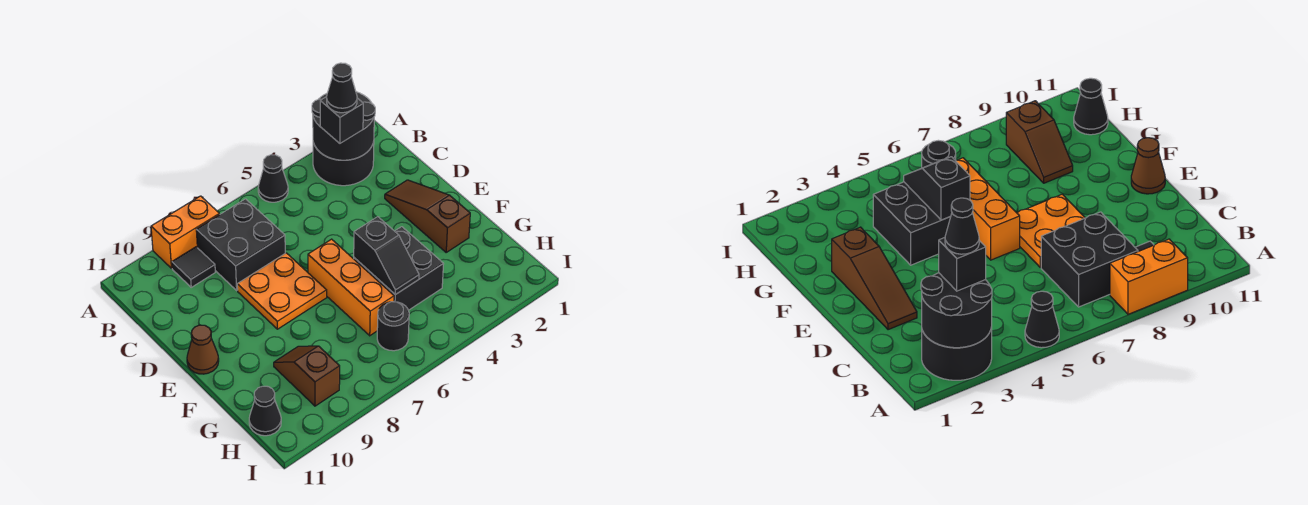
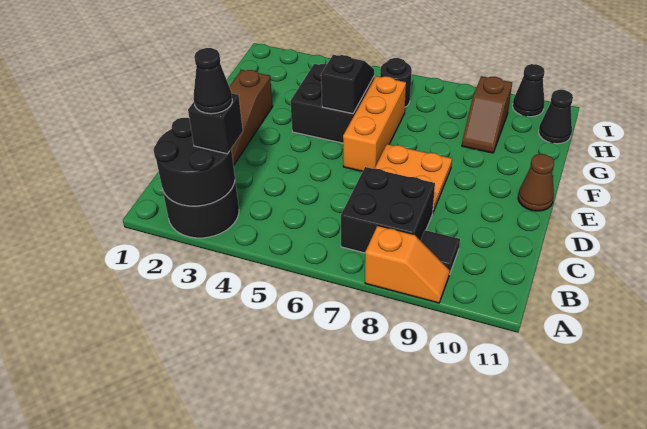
black 1x1 cone [258,155,288,202] -> black 1x1 cone moved to [513,64,545,117]
orange 1x2 brick [151,196,220,268] -> orange 1x2 slope [365,226,450,303]

